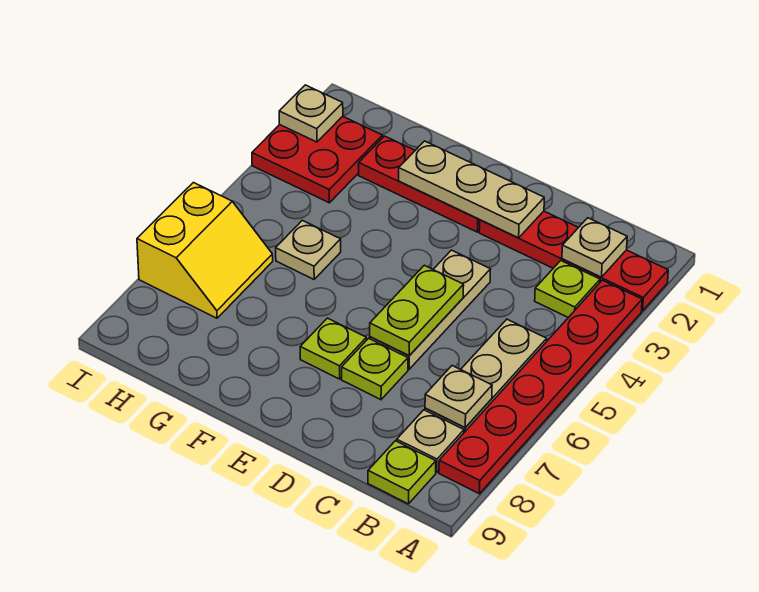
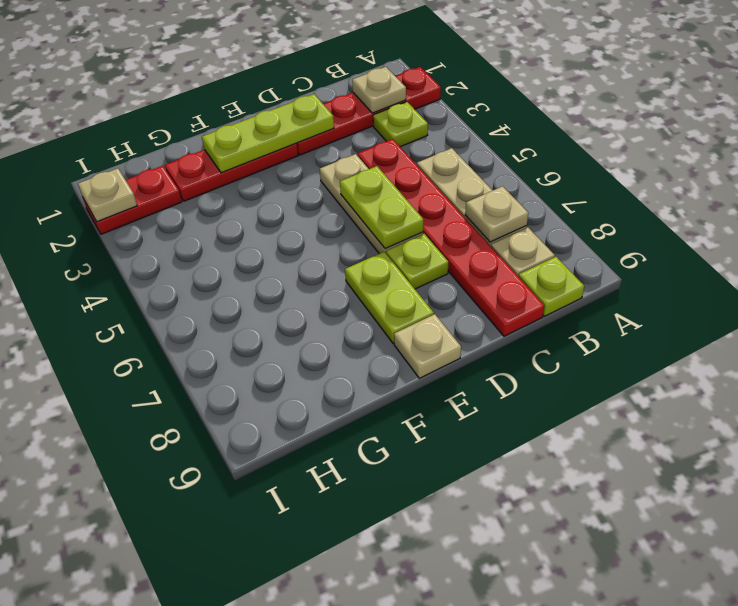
red 1x6 plate [439,280,642,494] -> red 1x6 plate moved to [358,139,544,336]
tan 1x3 plate [399,141,544,238] -> lime 1x3 plate [202,94,334,173]
lime 1x1 plate [300,318,367,379] -> lime 1x2 plate [345,252,434,344]
tan 1x1 plate [276,220,341,279] -> tan 1x1 plate moved to [394,314,461,378]
red 2x2 plate [252,116,383,203] -> red 1x2 plate [83,166,182,234]
yellow 2x2 slope [137,183,273,318] -> none

